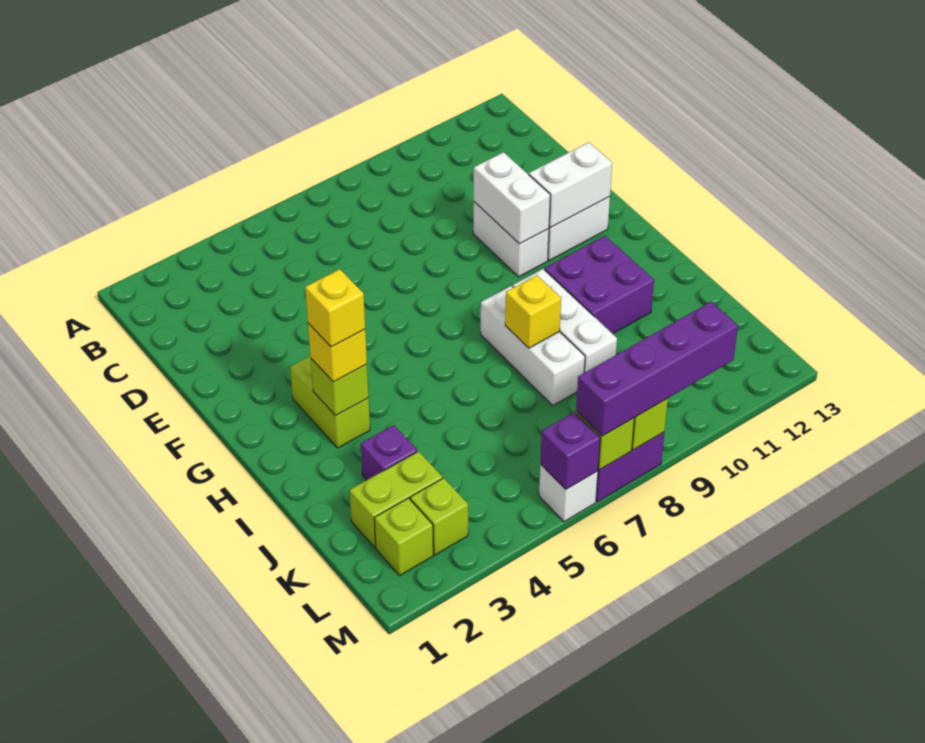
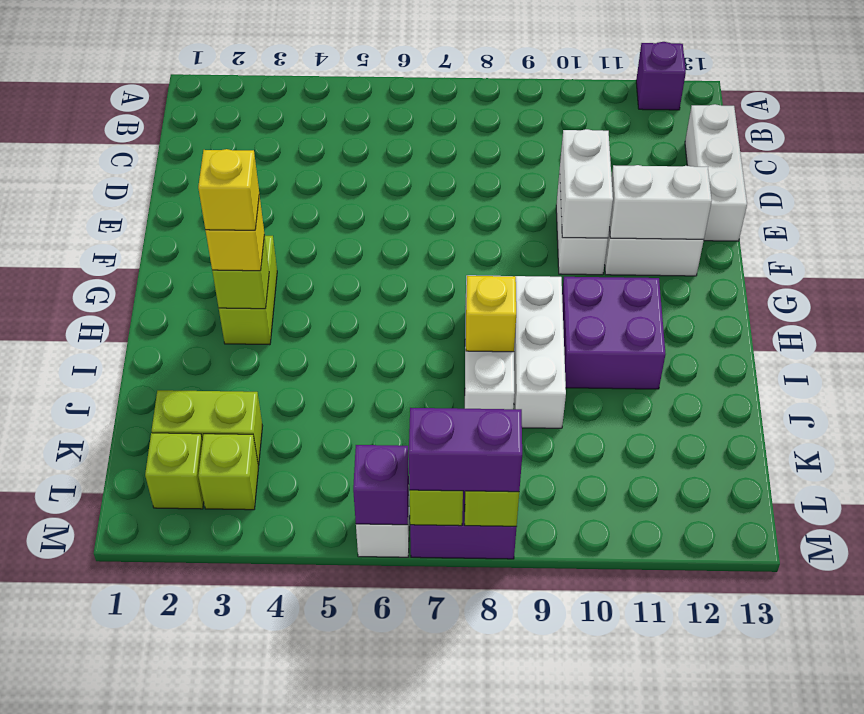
none -> white 1x3 brick [685,104,747,241]
purple 1x1 brick [361,425,417,480] -> purple 1x1 brick moved to [636,42,686,110]
purple 1x4 brick [576,302,738,436] -> purple 1x2 brick [409,408,522,492]

